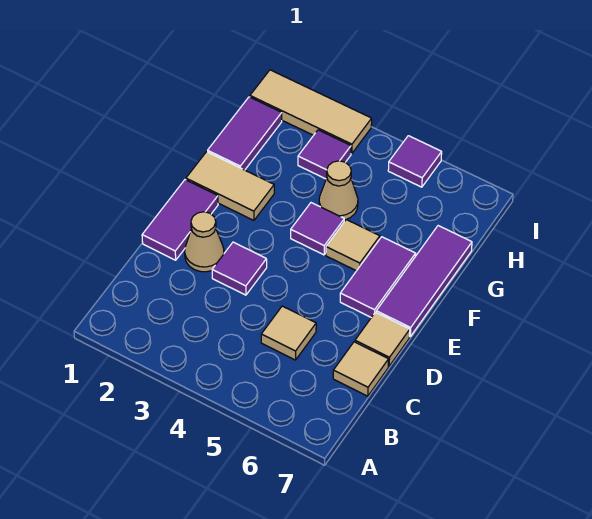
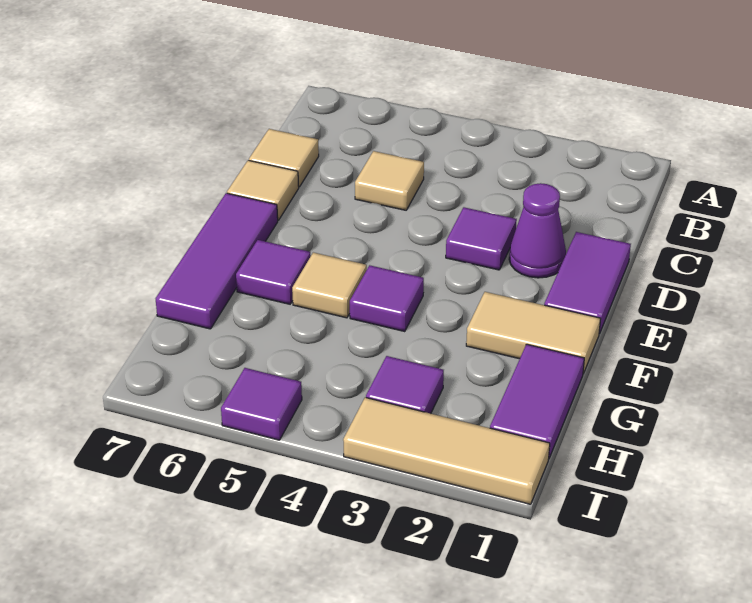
tan 1x1 cone [185,212,224,272] -> purple 1x1 cone [509,183,566,278]
purple 1x2 tile [340,237,416,317] -> purple 1x1 tile [236,240,311,304]
tan 1x1 cone [319,161,358,220] -> none

